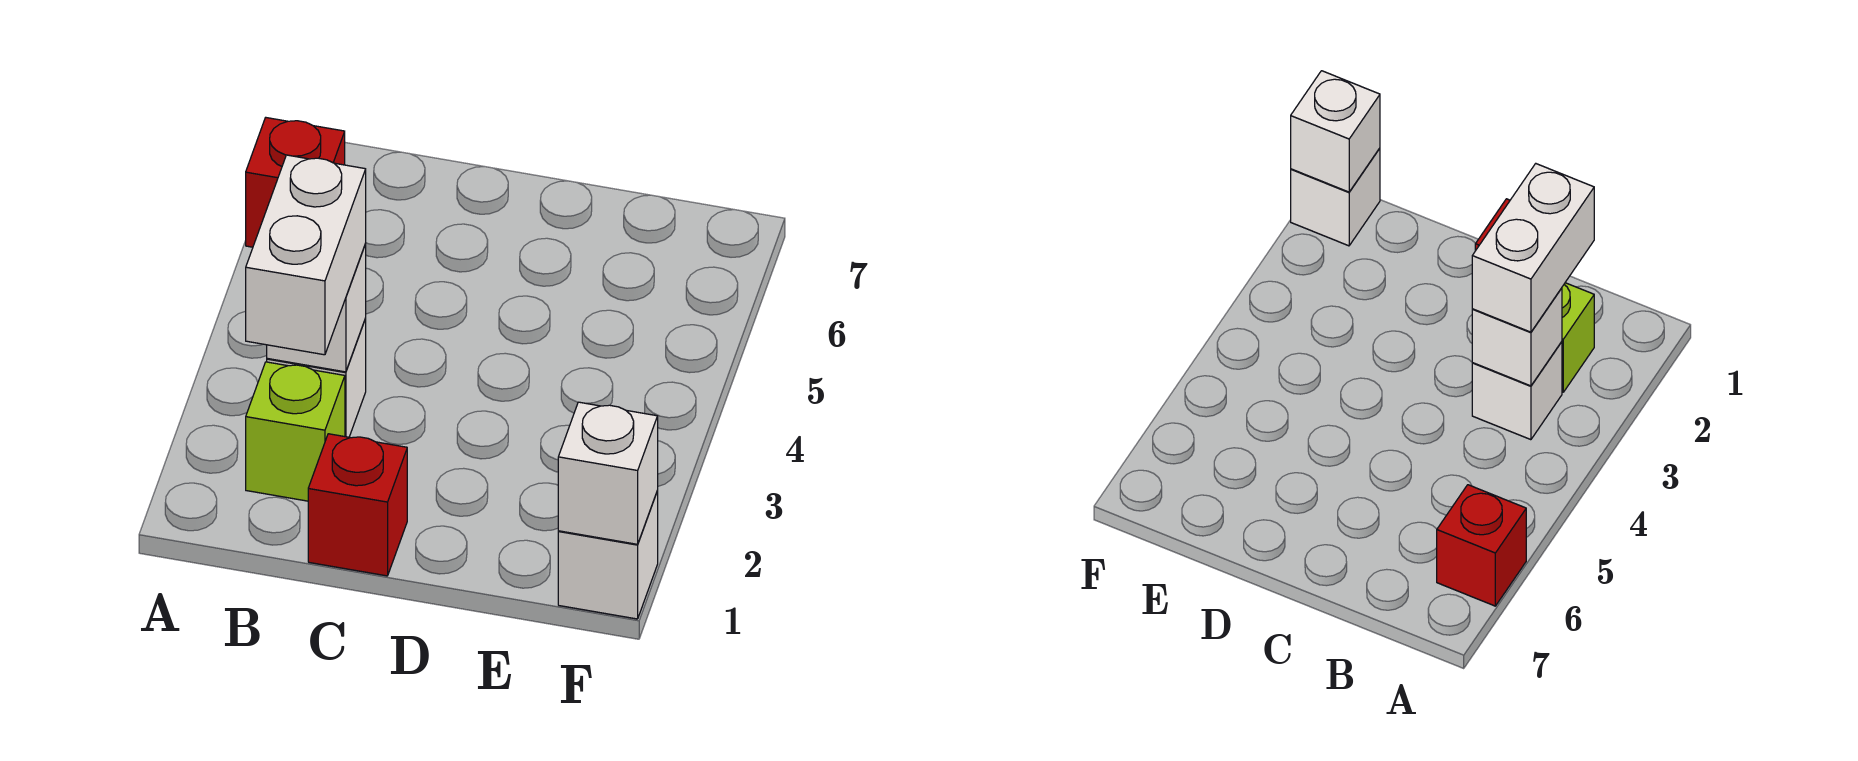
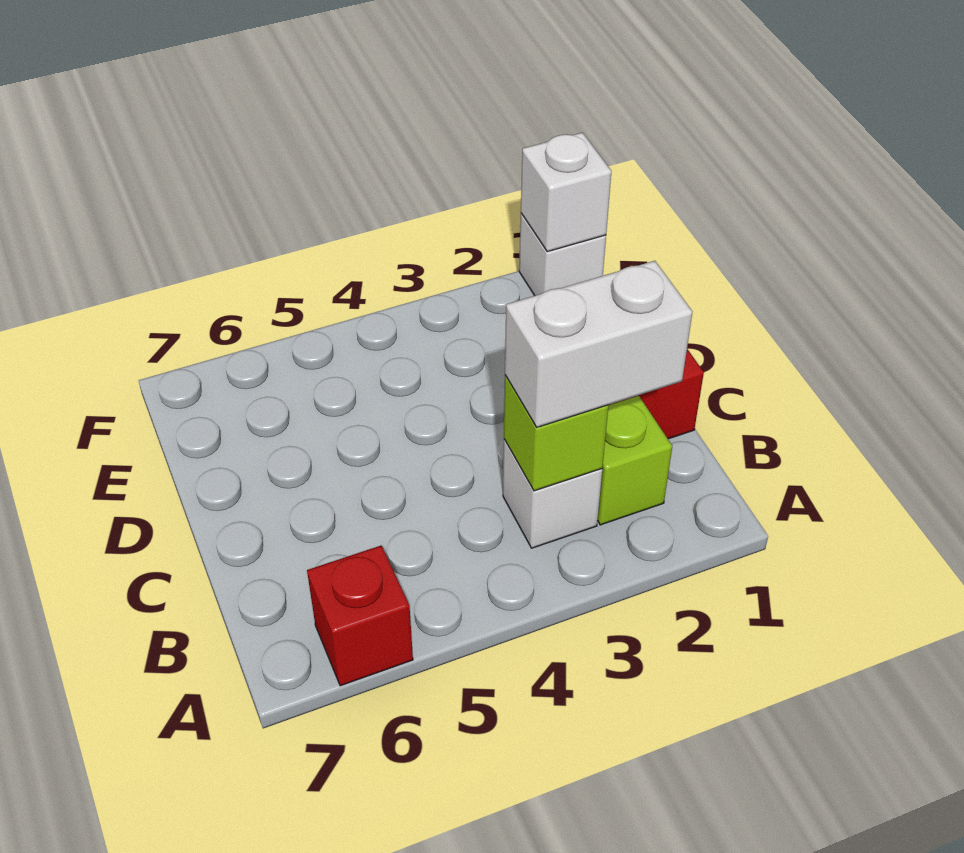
white 1x1 brick [267,244,366,372] -> lime 1x1 brick [504,375,609,491]

